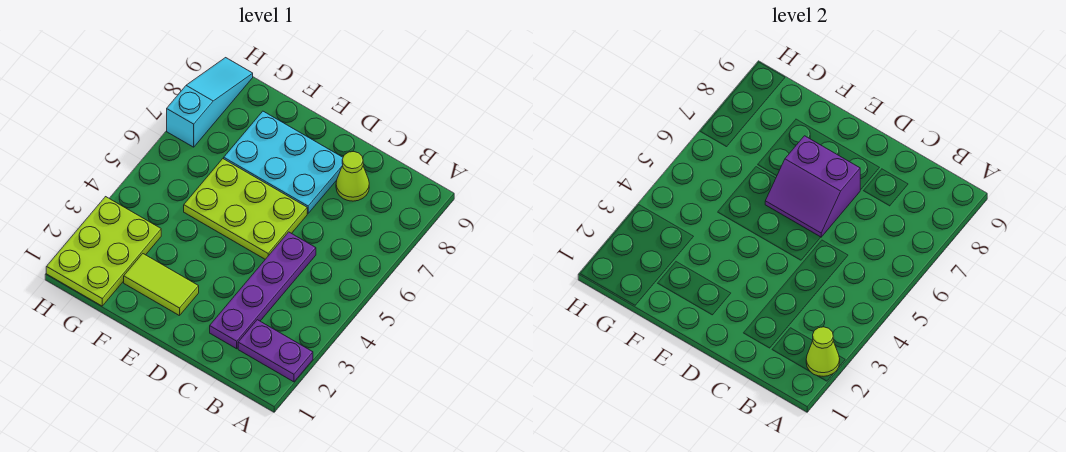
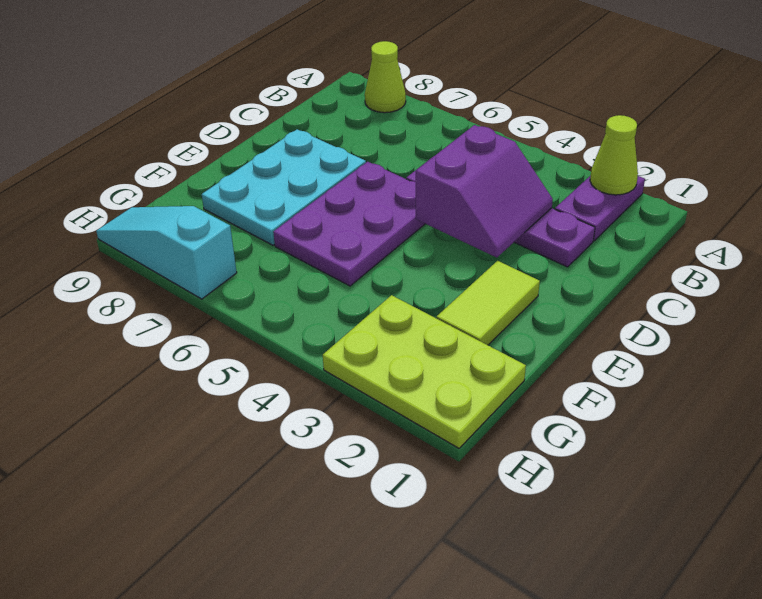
lime 1x1 cone [336,151,369,201] -> lime 1x1 cone moved to [365,41,406,113]
lime 2x3 plate [184,159,307,259] -> purple 2x3 plate [273,162,425,286]
purple 2x2 slope [765,136,860,237] -> purple 2x2 slope moved to [416,125,553,258]

